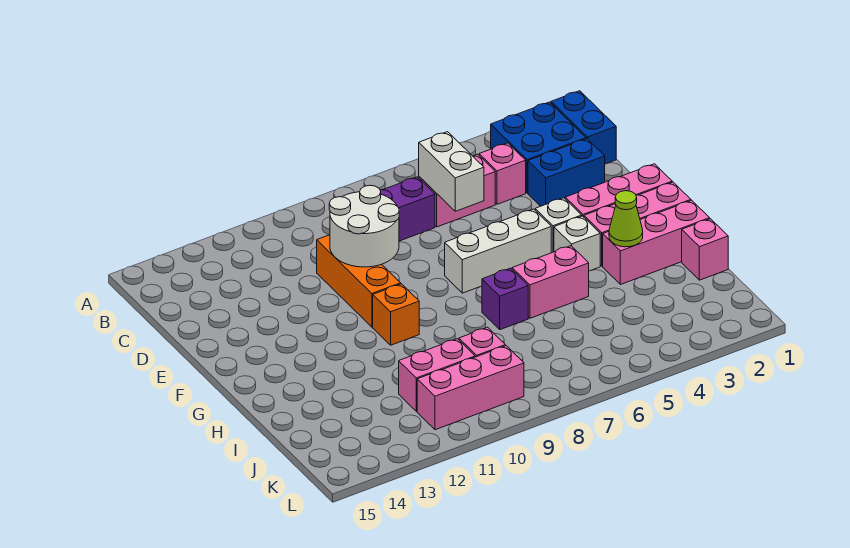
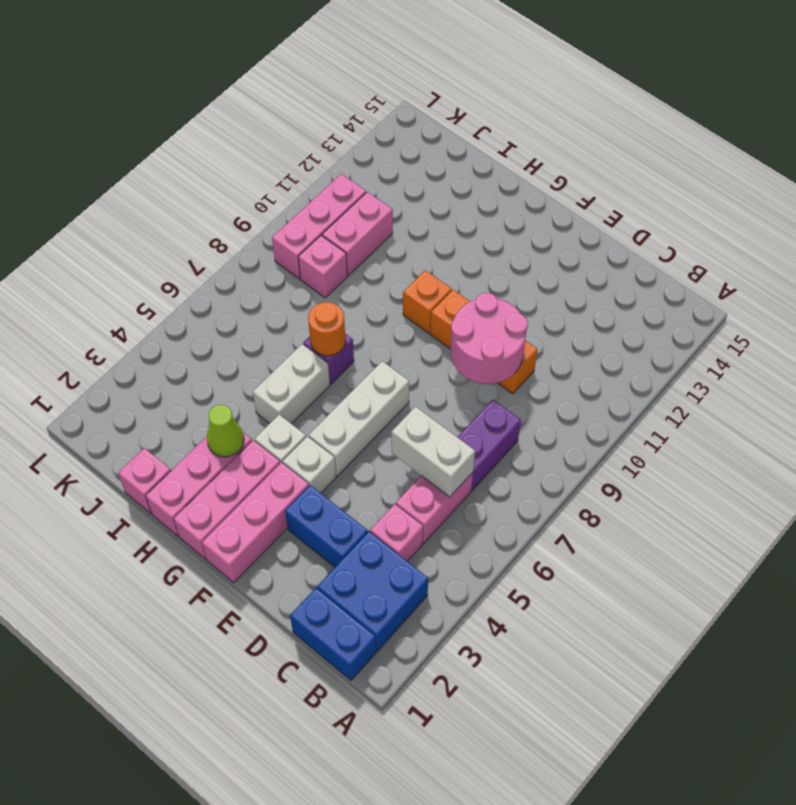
blue 1x2 brick [528,139,605,206] -> blue 1x2 brick turned to [285,485,368,567]
white 2x2 round brick [329,185,399,267] -> pink 2x2 round brick [451,293,528,384]
pink 1x2 brick [512,246,589,318] -> white 1x2 brick [253,344,330,424]
none -> orange 1x1 round brick [308,302,346,356]

